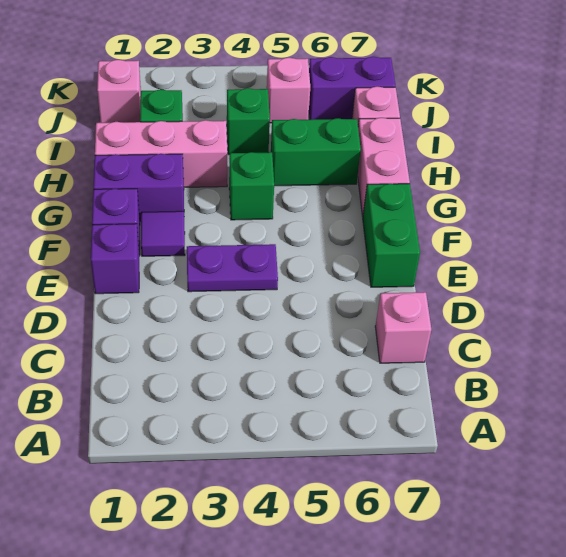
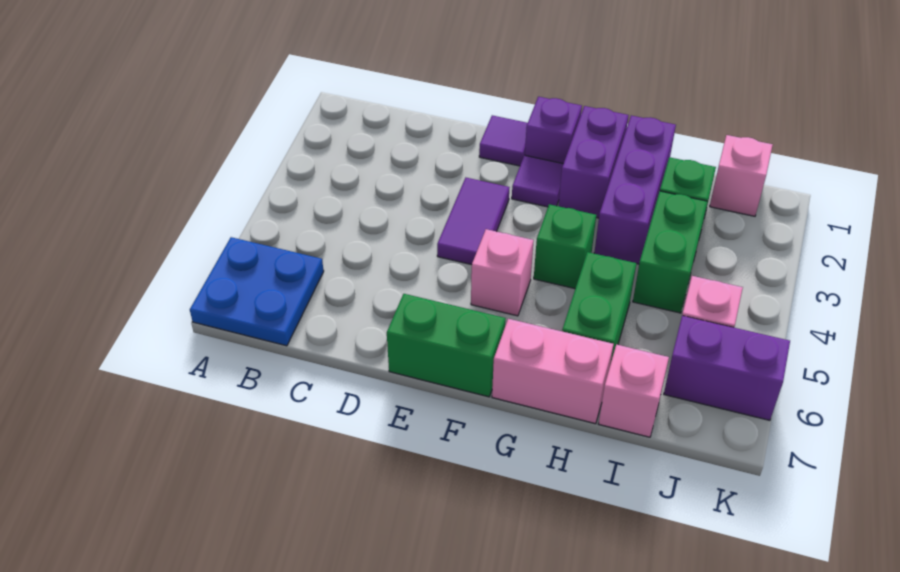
none -> blue 2x2 plate [190,237,324,346]
pink 1x1 brick [375,292,431,363] -> pink 1x1 brick moved to [471,229,534,316]
purple 1x1 brick [91,224,139,294] -> purple 1x1 tile [479,115,528,166]
purple 1x2 plate [187,244,278,292] -> purple 1x2 tile [437,178,509,265]
pink 1x3 brick [95,120,227,187] -> purple 1x3 brick [594,116,676,264]
green 1x1 brick [227,88,270,155] -> green 1x2 brick [633,191,707,313]
purple 1x2 brick [309,57,395,120] -> purple 1x2 brick turned to [664,316,790,420]

